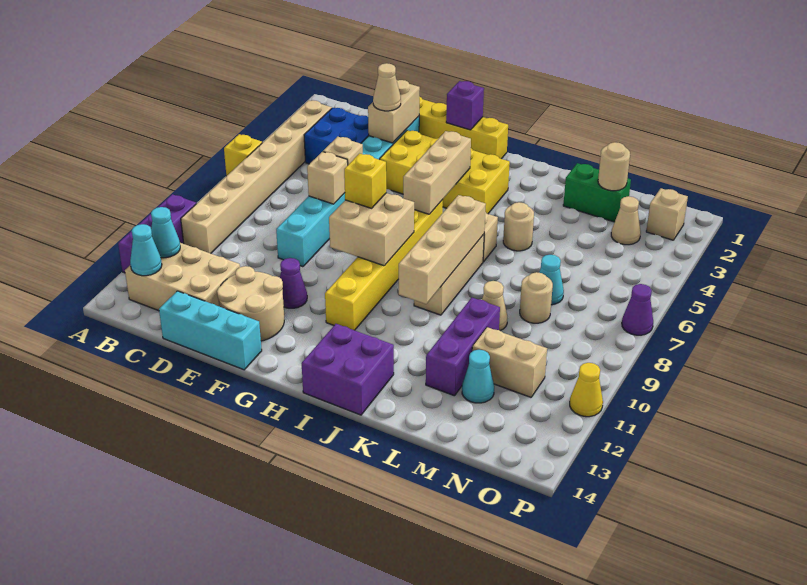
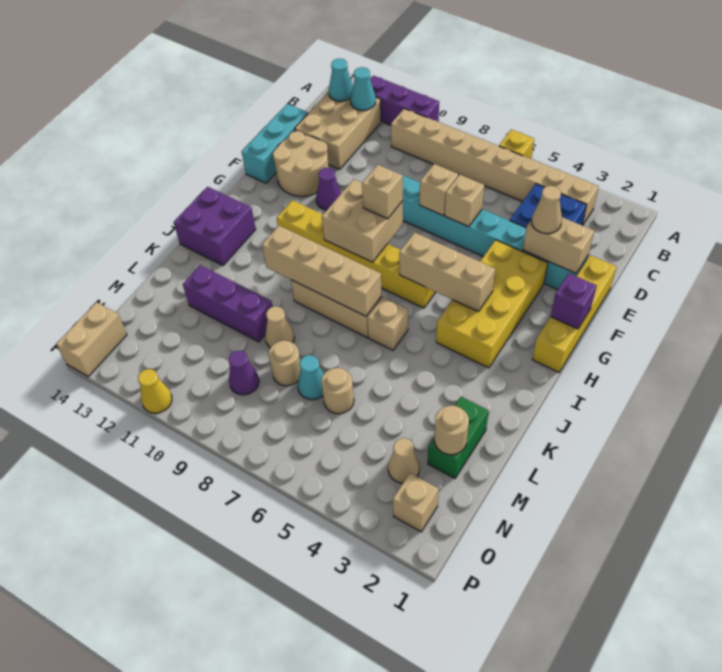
yellow 1x1 brick [344,154,386,208] -> tan 1x1 brick [362,165,403,219]
tan 1x1 round brick [503,202,534,251] -> tan 1x1 round brick moved to [321,368,354,414]
tan 1x2 brick [472,327,547,397] -> tan 1x2 brick moved to [56,302,127,377]
cyan 1x1 cone [462,350,494,403] -> none
purple 1x1 cone [622,284,653,335] -> purple 1x1 cone moved to [229,351,259,395]

